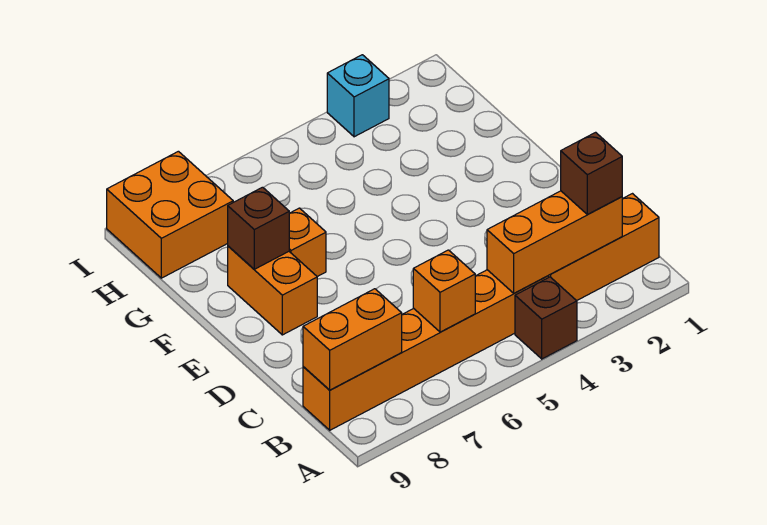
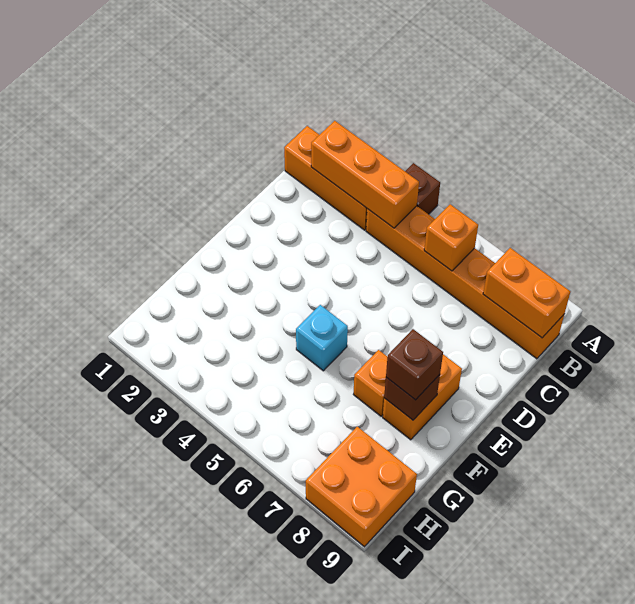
brown 1x1 brick [561,132,622,215] -> brown 1x1 brick moved to [386,329,443,400]
cyan 1x1 brick [327,55,389,137] -> cyan 1x1 brick moved to [296,305,348,371]

